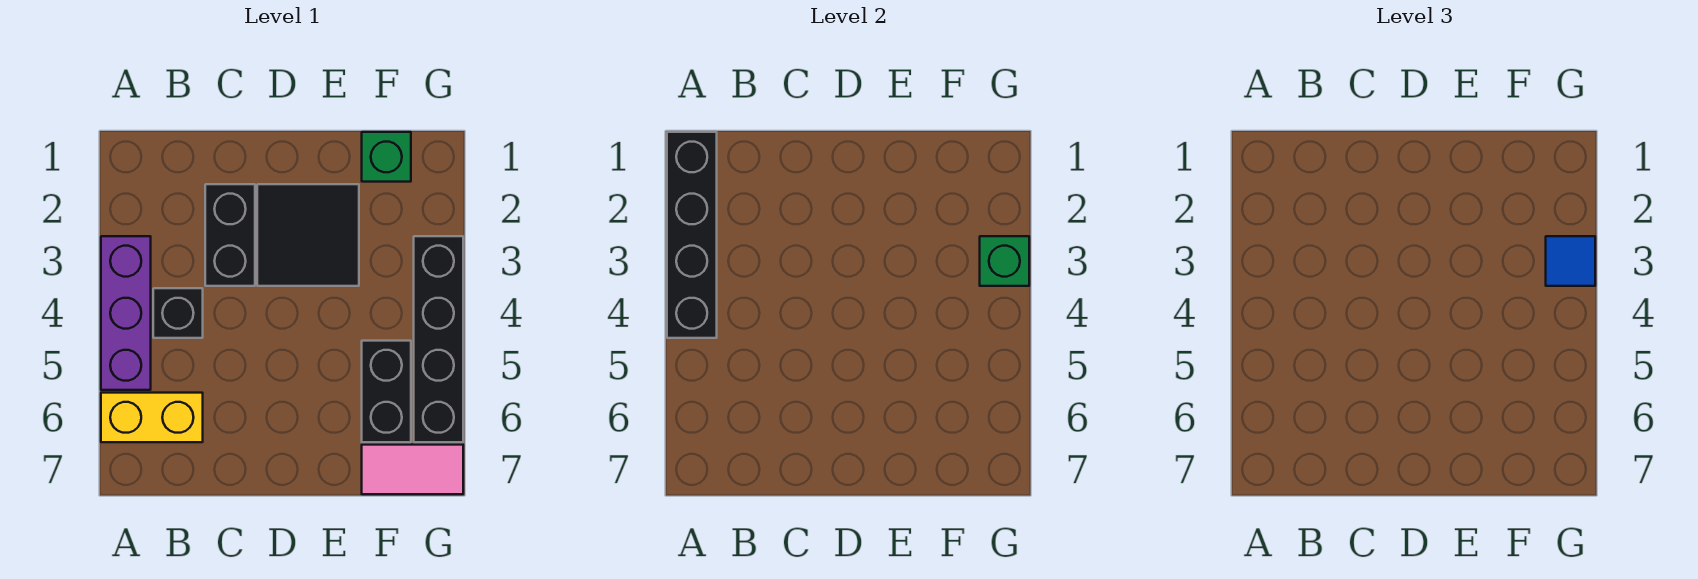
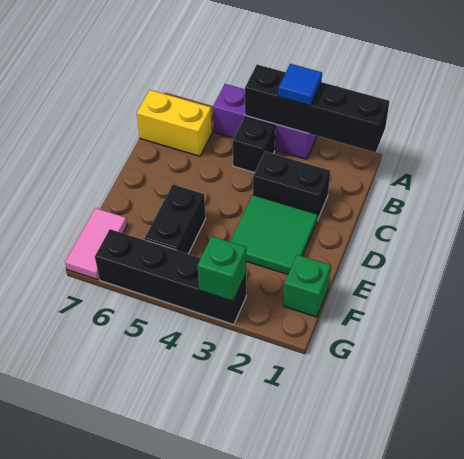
yellow 1x2 brick [101,393,203,442] -> yellow 1x2 brick turned to [137,90,212,156]
black 2x2 tile [257,184,359,286] -> green 2x2 tile [231,195,317,274]
black 1x2 brick [362,341,411,442] -> black 1x2 brick turned to [144,184,206,254]
blue 1x1 tile [1546,236,1595,286] -> blue 1x1 tile moved to [278,64,322,105]

